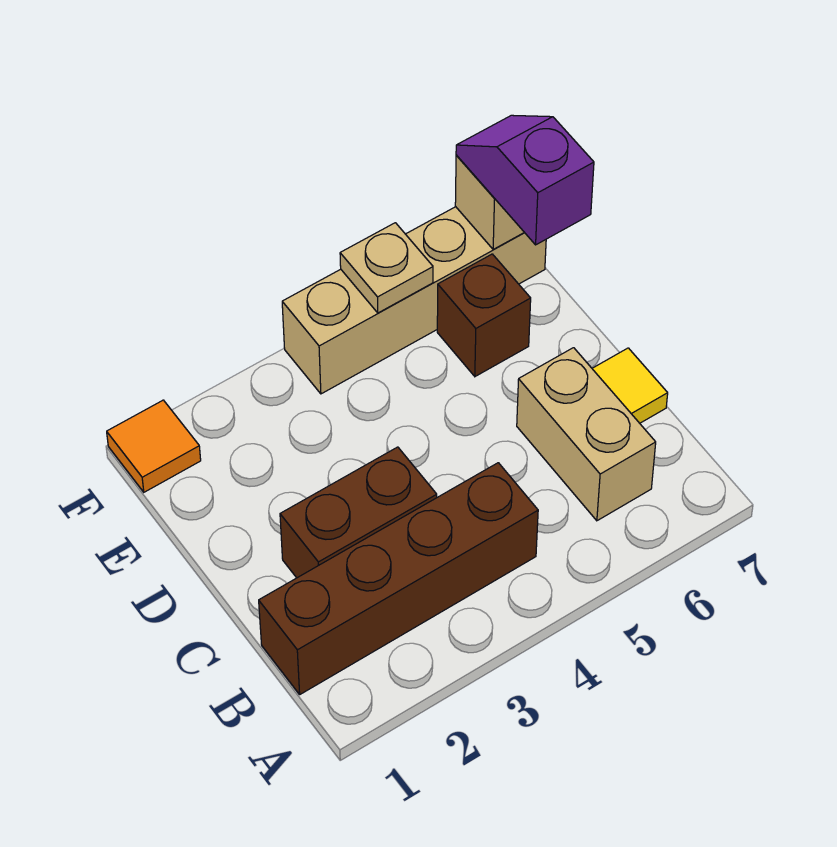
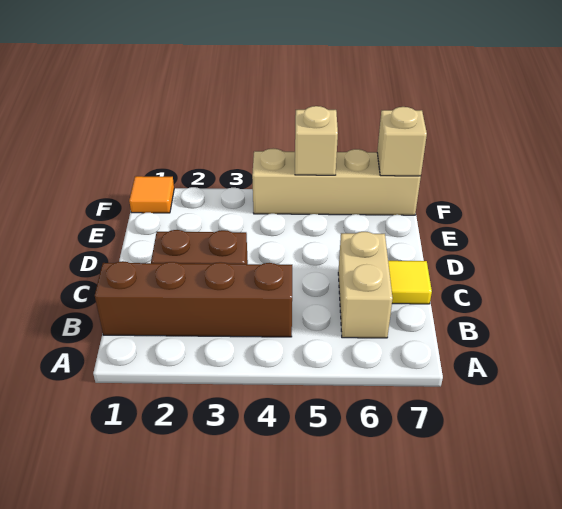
brown 1x1 brick [437,254,531,376] -> none
purple 1x2 slope [456,115,594,245] -> none
tan 1x1 plate [340,223,433,313] -> tan 1x1 brick [295,106,338,175]

